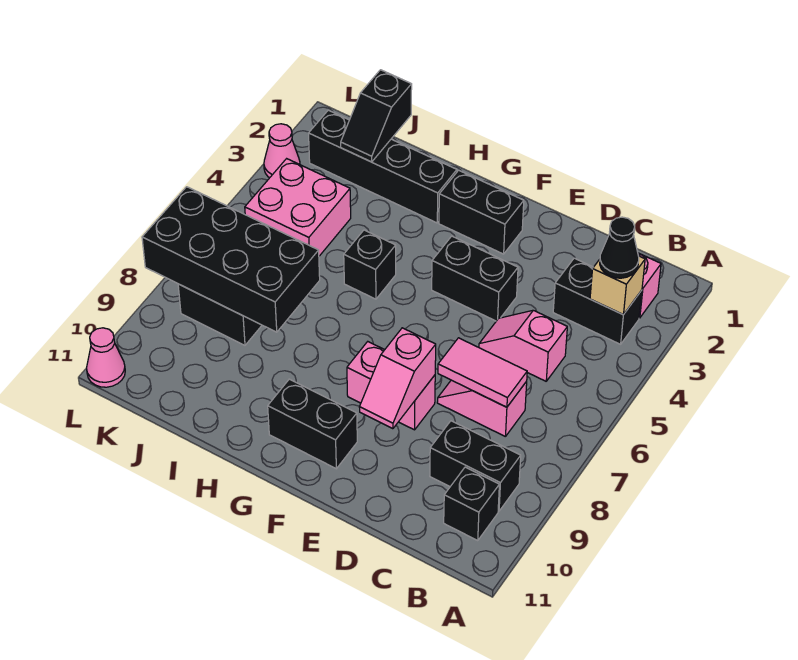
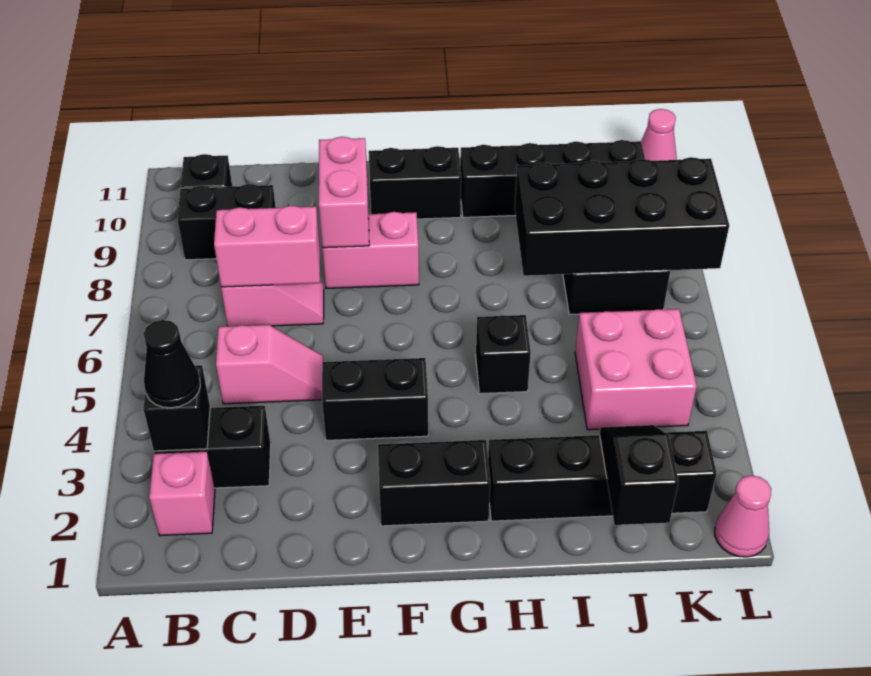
tan 1x1 brick [590,256,645,315] -> black 1x1 brick [144,365,210,451]
pink 1x2 tile [438,338,527,407] -> pink 1x2 brick [214,206,320,287]
pink 1x2 slope [359,328,436,429] -> pink 1x2 brick [319,137,369,248]
none -> black 1x4 brick [460,140,645,217]
pink 1x1 cone [264,124,300,178] -> pink 1x1 cone moved to [715,475,771,557]

